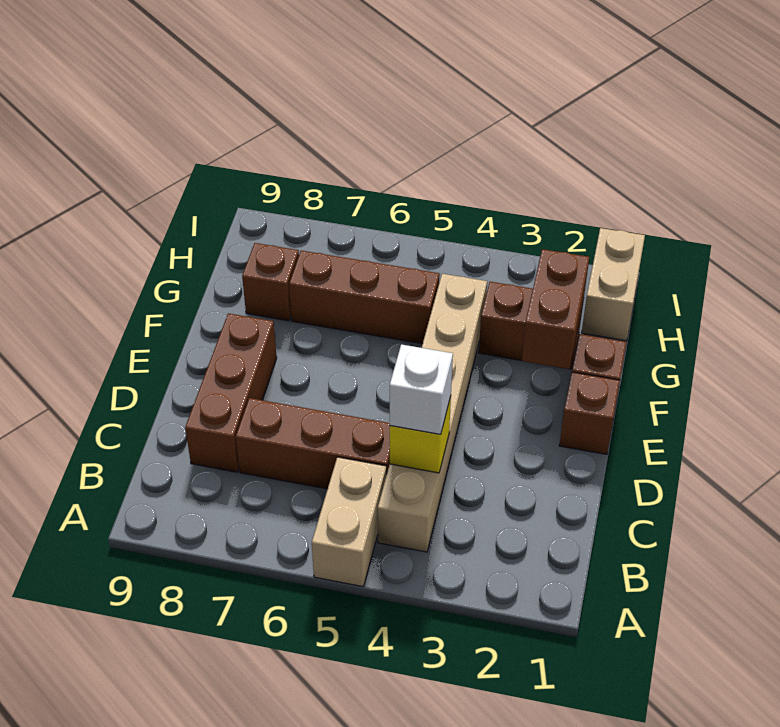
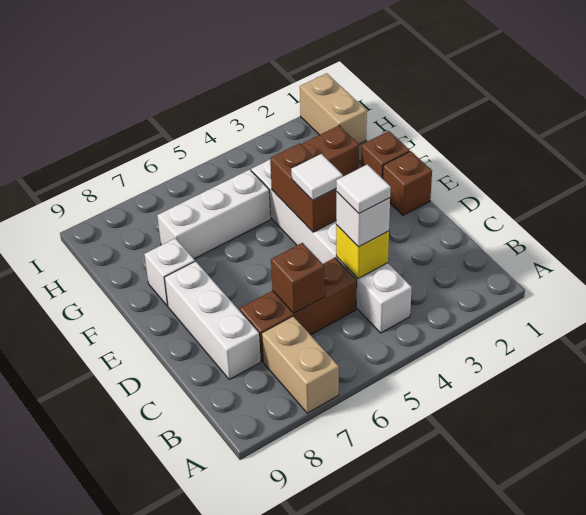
tan 1x2 brick [312,457,387,587] -> tan 1x2 brick moved to [262,316,339,413]
tan 1x6 brick [378,274,487,552] -> white 1x6 brick [251,159,412,333]
none -> white 1x1 tile [336,164,391,214]
brown 1x3 brick [185,313,277,472] -> white 1x3 brick [164,261,261,379]
none -> white 1x1 tile [291,154,343,200]
brown 1x2 brick [522,249,589,369] -> brown 1x2 brick moved to [270,143,336,232]
none -> white 1x1 brick [144,238,195,306]
brown 1x3 brick [289,251,440,344] -> white 1x3 brick [157,170,271,259]
brown 1x1 brick [242,243,299,321] -> brown 1x1 brick moved to [271,243,325,313]

